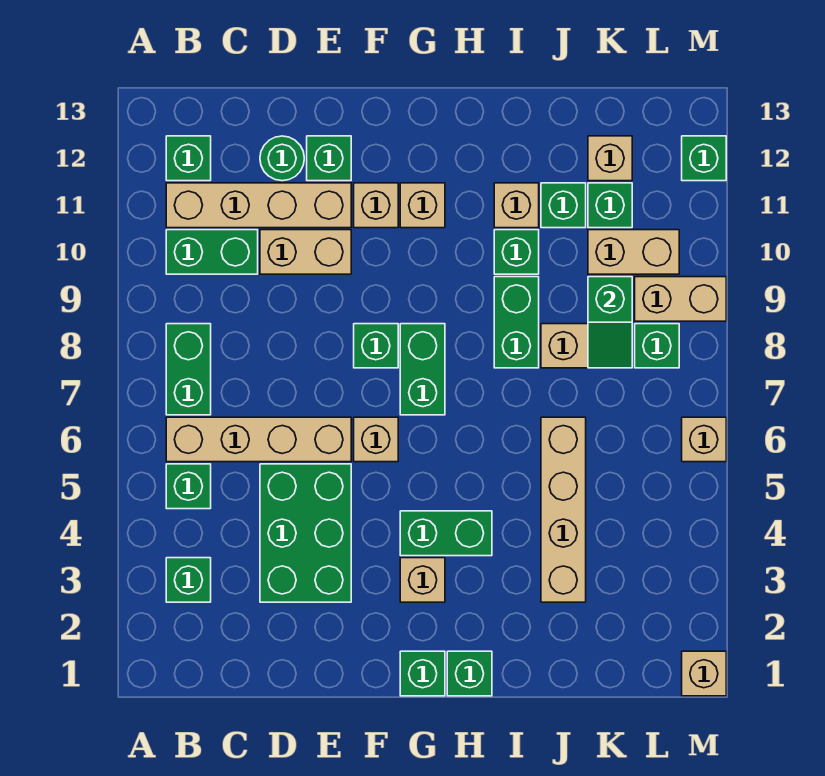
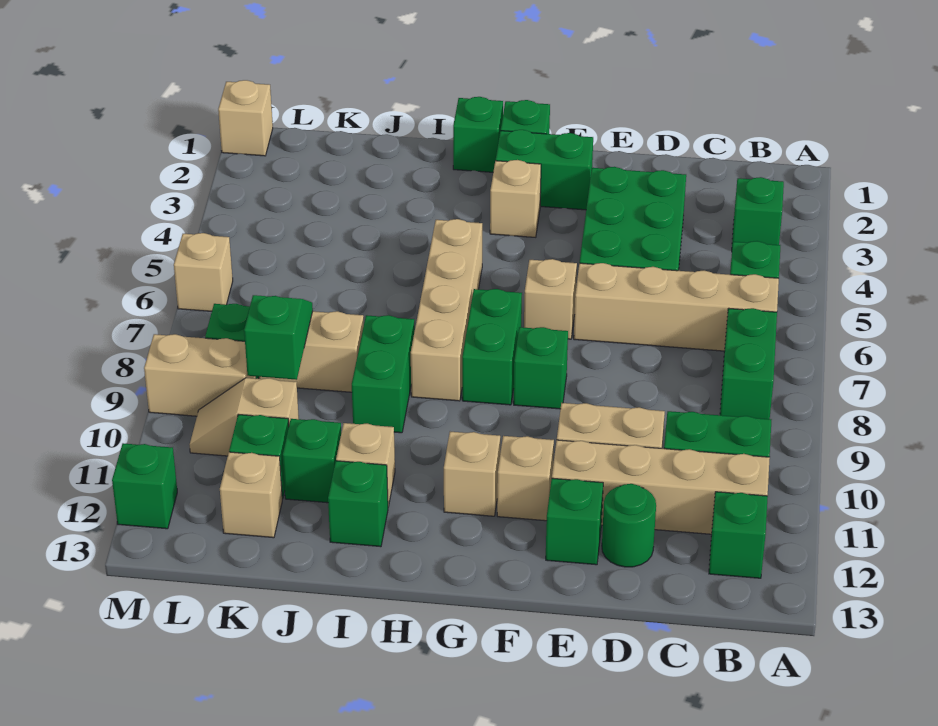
green 1x2 brick [400,511,492,556] -> green 1x2 brick moved to [496,130,593,210]
green 1x1 brick [494,230,539,274] -> green 1x1 brick moved to [328,461,388,547]
tan 1x4 brick [541,417,586,602] -> tan 1x4 brick moved to [411,219,482,401]
tan 1x2 brick [588,230,679,274] -> tan 1x2 slope [190,378,299,456]

